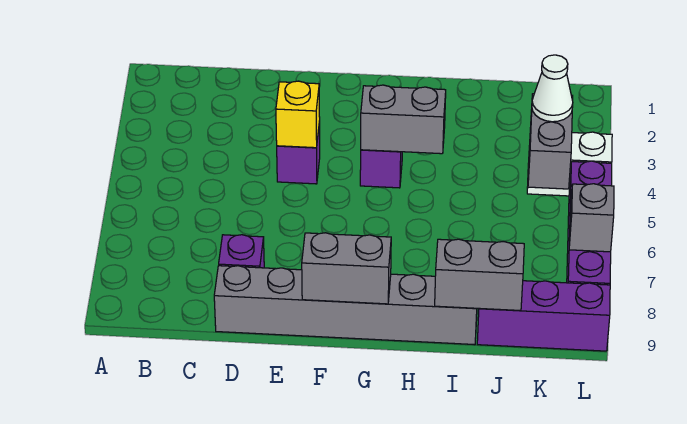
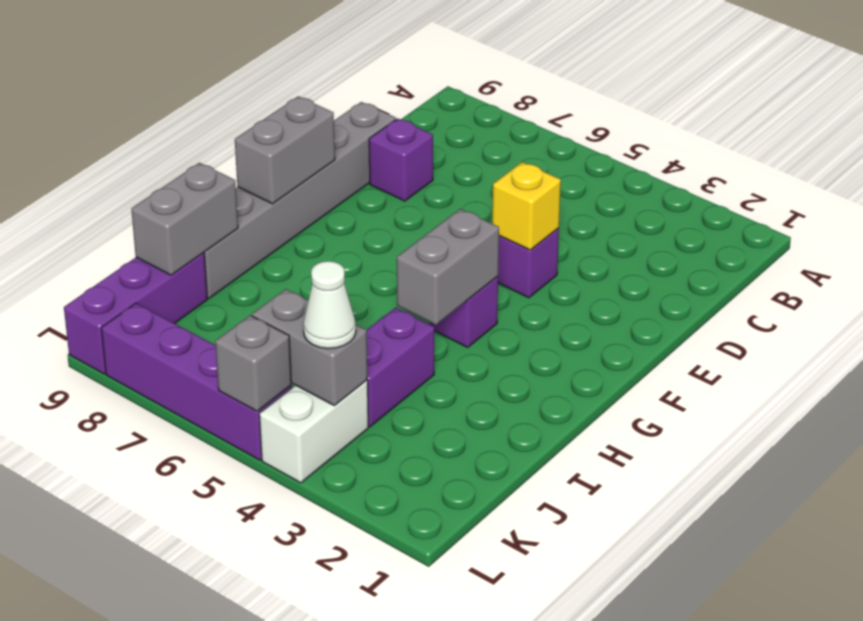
none -> purple 1x2 brick [367,308,434,427]
grey 1x1 brick [569,184,614,252] -> grey 1x1 brick moved to [215,315,291,411]

